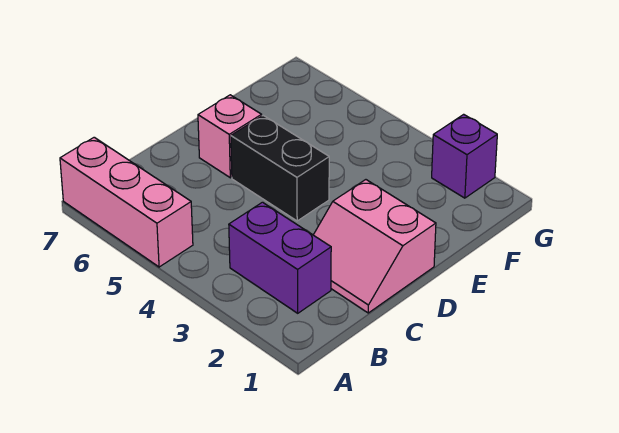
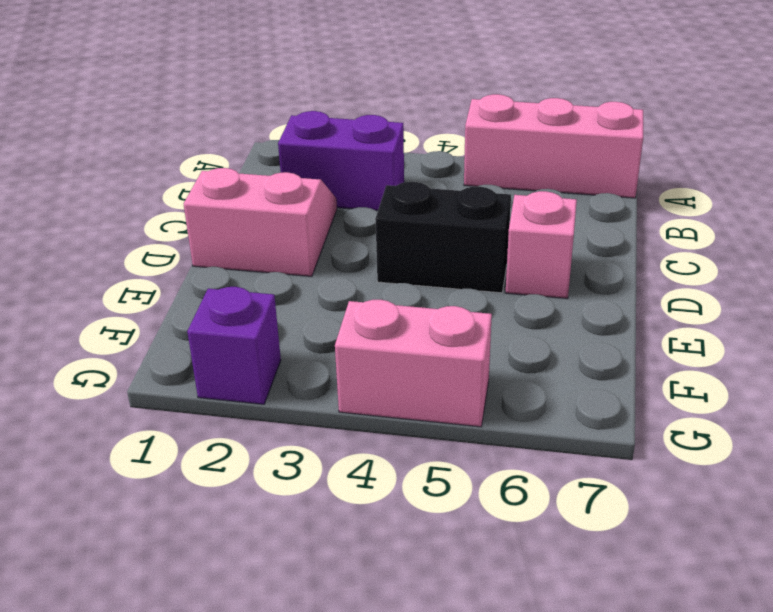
none -> pink 1x2 brick [335,300,492,427]

